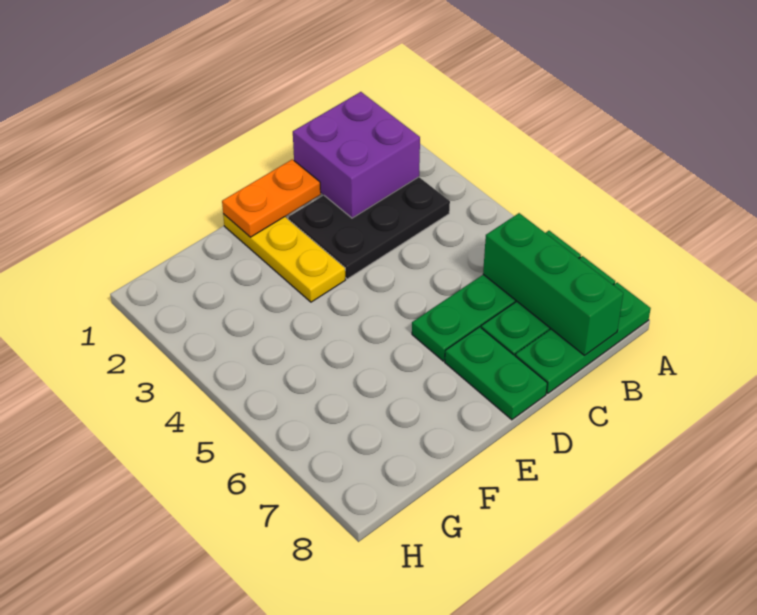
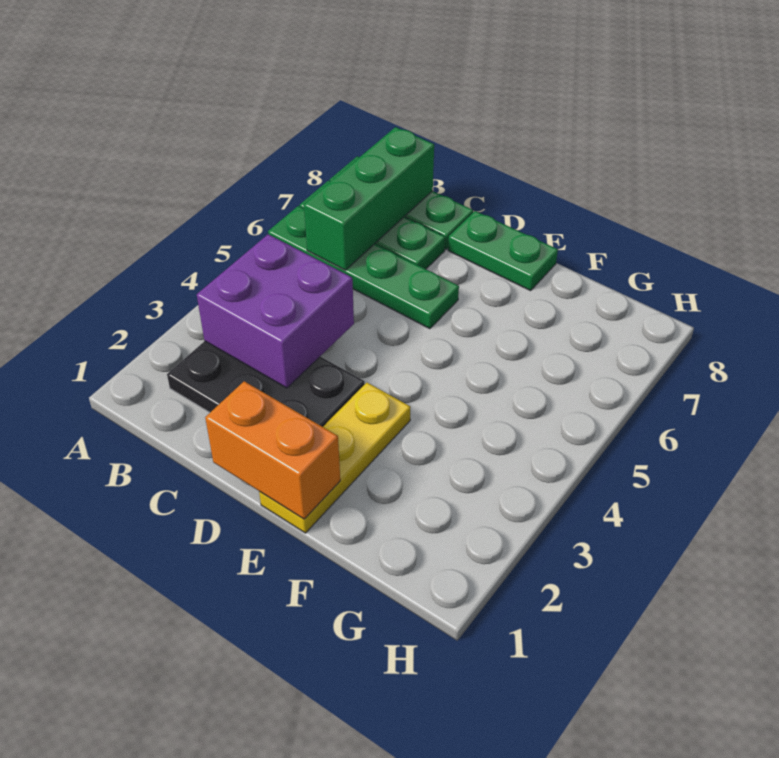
purple 2x2 brick [293,92,420,218] -> purple 2x2 brick moved to [197,234,354,388]
orange 1x2 plate [222,159,321,237] -> orange 1x2 brick [205,381,340,519]
green 1x2 plate [445,327,547,420] -> green 1x2 plate turned to [448,211,558,291]

